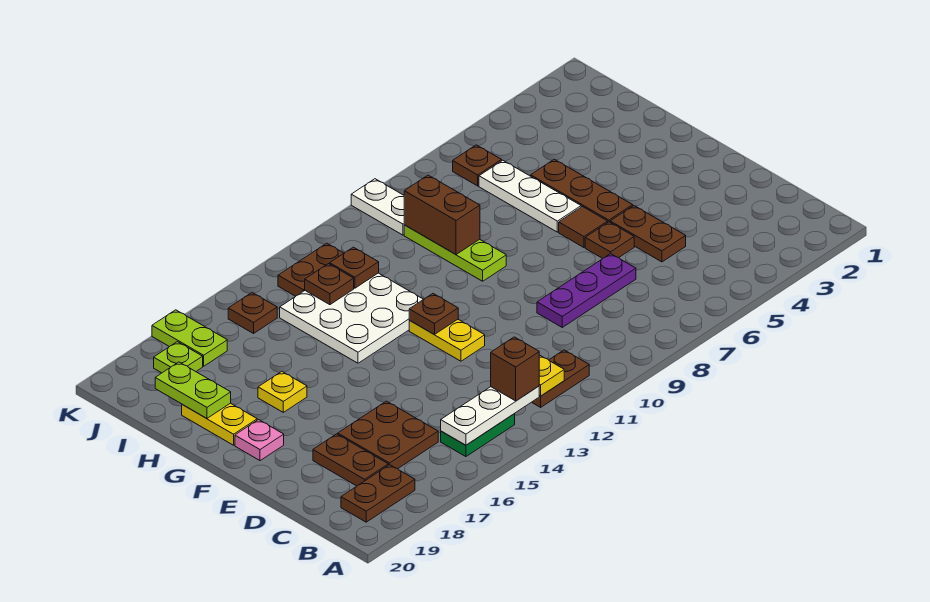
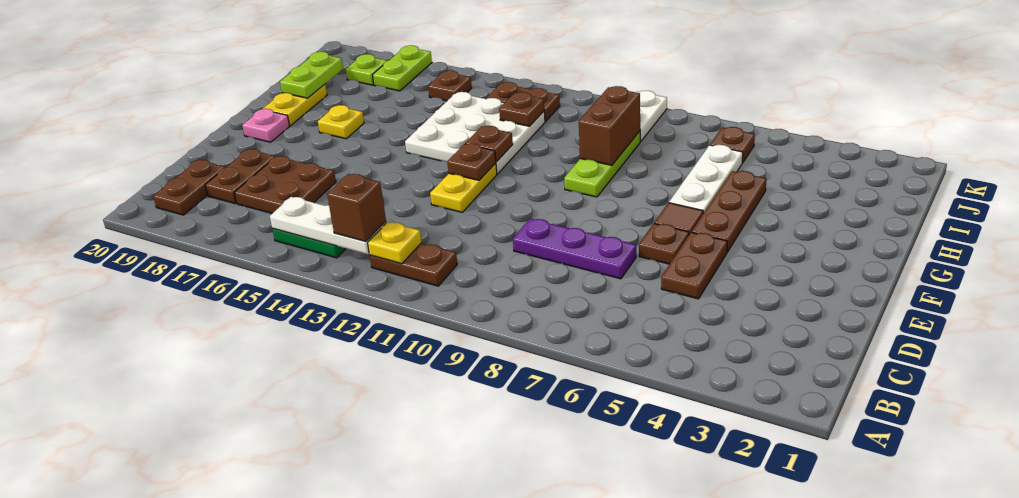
brown 1x2 plate [341,465,415,522] -> brown 1x2 plate turned to [153,160,225,215]
brown 1x1 plate [305,264,354,305] -> brown 1x1 plate moved to [465,126,513,162]

